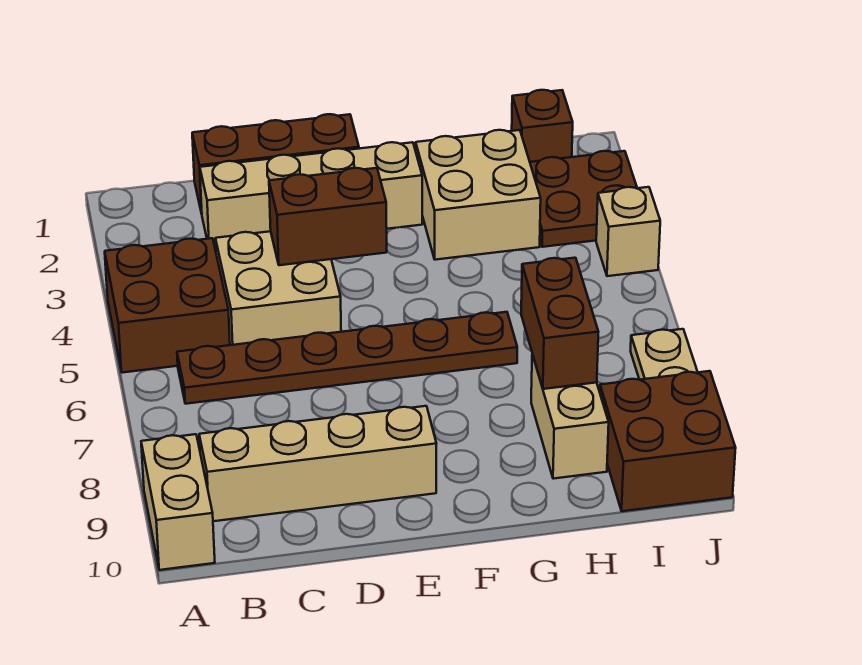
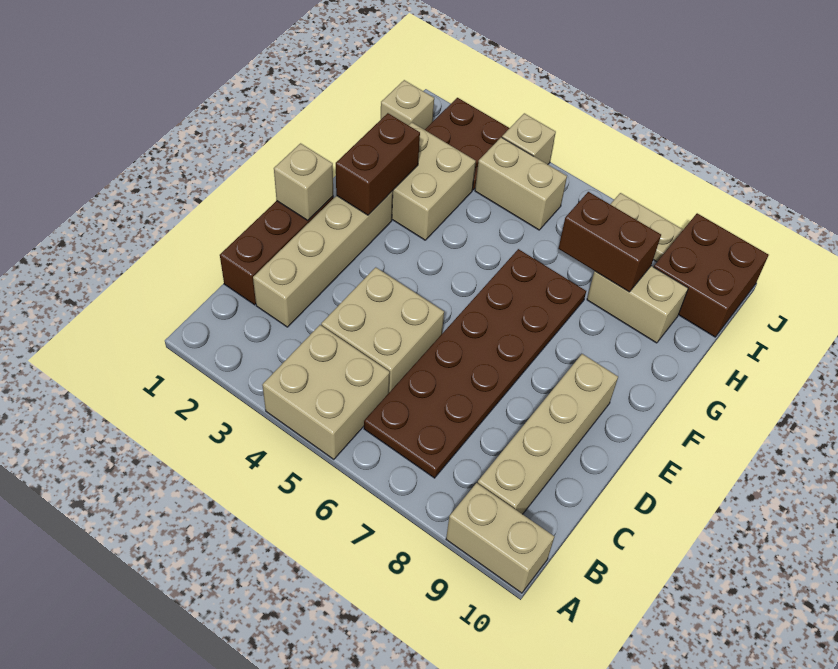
brown 2x2 brick [105,238,230,373] -> tan 2x2 brick [262,325,390,459]
brown 1x6 plate [177,312,517,404] -> brown 2x6 plate [364,249,586,478]
brown 1x2 brick [269,168,387,265] -> brown 1x2 brick moved to [336,113,420,215]
none -> tan 1x1 brick [274,143,333,220]
brown 1x1 brick [512,90,573,162] -> tan 1x1 brick [381,80,434,130]
none -> tan 1x2 brick [475,137,567,230]

